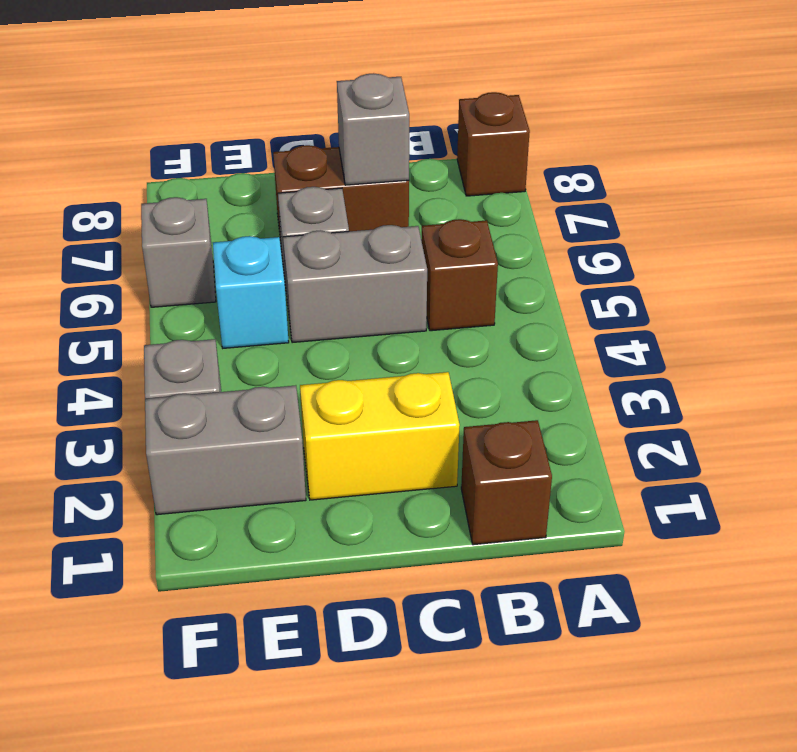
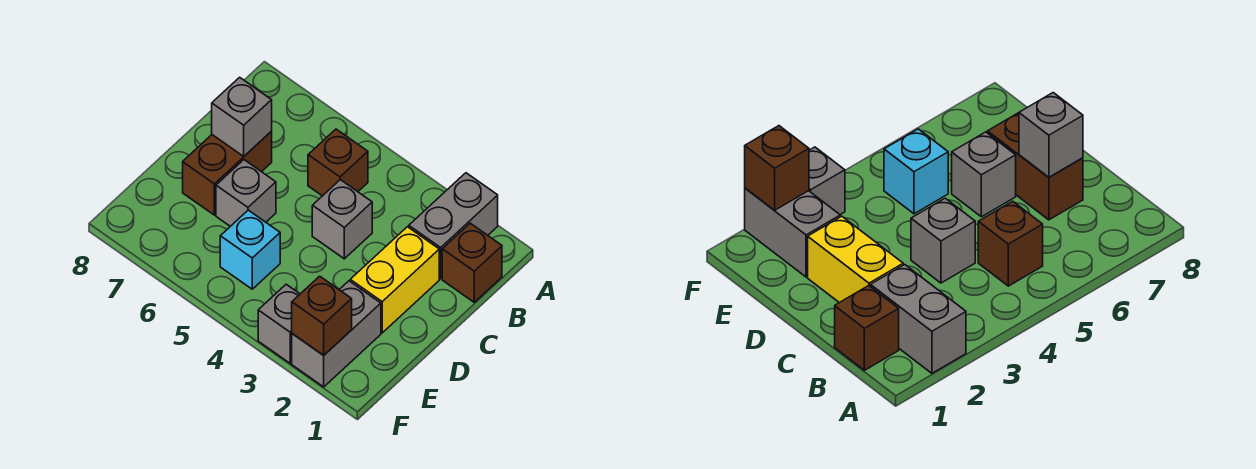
brown 1x1 brick [457,92,530,196] -> brown 1x1 brick moved to [292,276,352,355]
grey 1x2 brick [283,225,427,343] -> grey 1x2 brick moved to [409,173,498,279]
grey 1x1 brick [141,197,216,307] -> grey 1x1 brick moved to [312,180,372,259]

